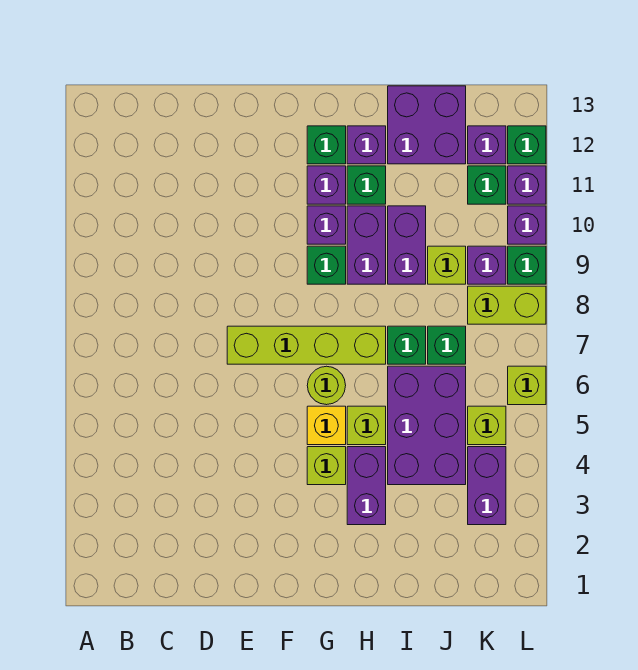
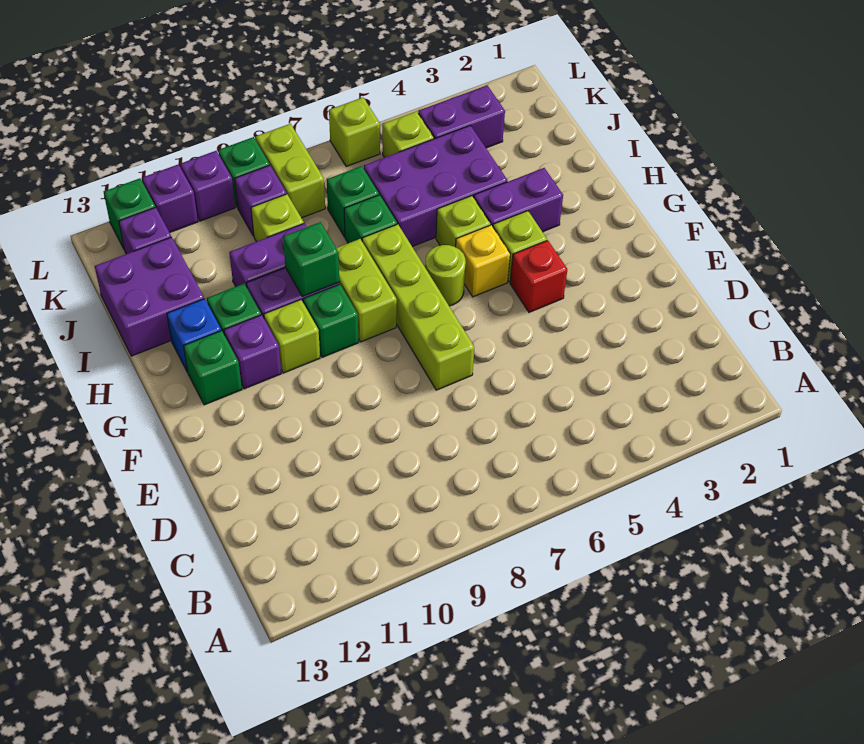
none -> red 1x1 brick [510,240,567,312]
none -> lime 1x2 brick [336,239,397,342]
purple 1x1 brick [307,206,346,244] -> lime 1x1 brick [264,300,320,373]
purple 1x1 brick [347,126,386,164] -> blue 1x1 brick [167,299,221,372]
green 1x1 brick [468,166,506,204] -> green 1x1 brick moved to [283,222,339,297]

